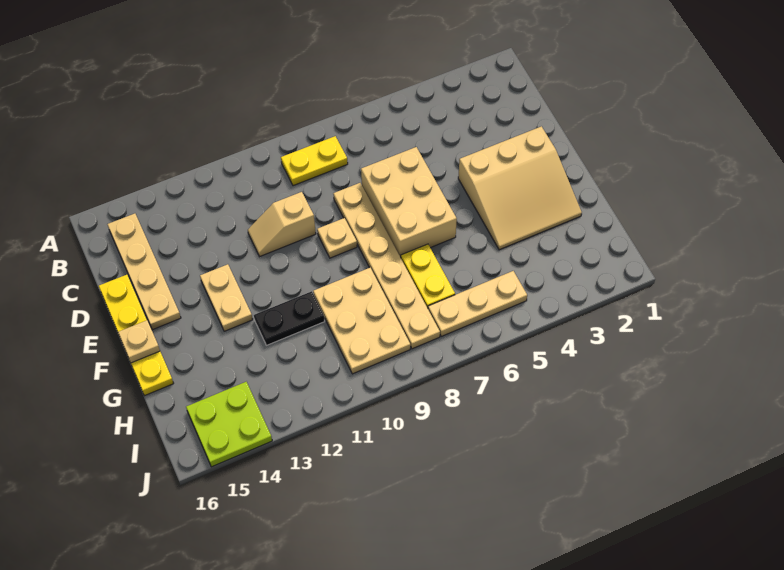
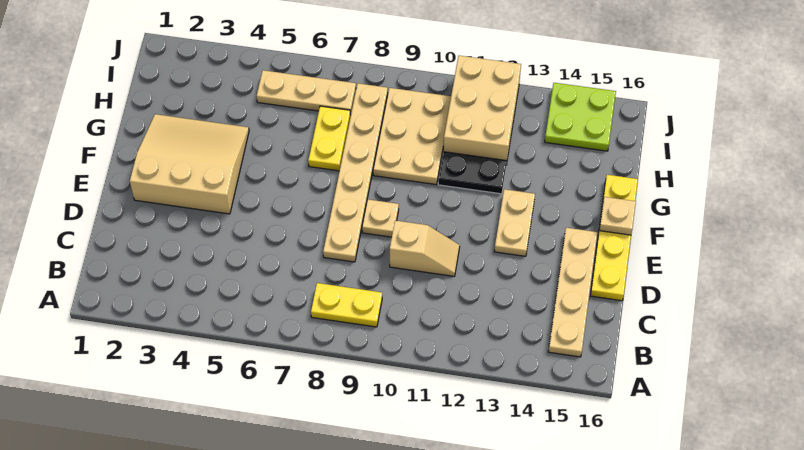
tan 2x3 brick [361,147,457,257] -> tan 2x3 brick moved to [443,56,521,165]

